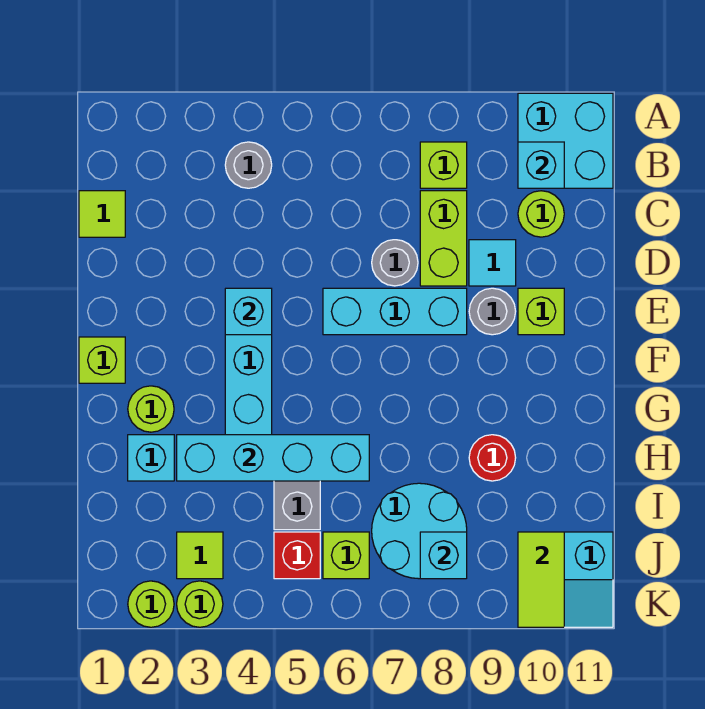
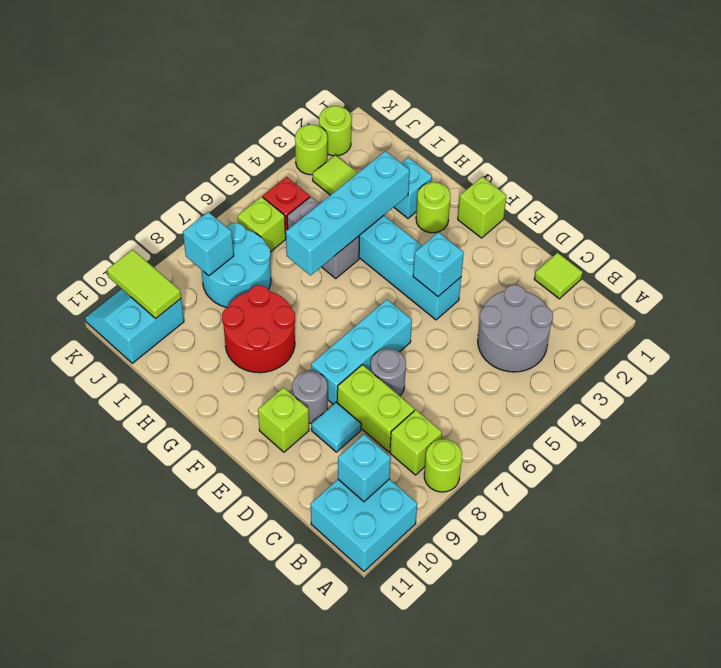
grey 1x1 round brick [225,142,272,188] -> grey 2x2 round brick [478,285,553,372]
lime 1x1 round brick [518,191,564,237] -> lime 1x1 round brick moved to [424,439,462,492]
red 1x1 round brick [469,435,516,481] -> red 2x2 round brick [222,285,295,373]

